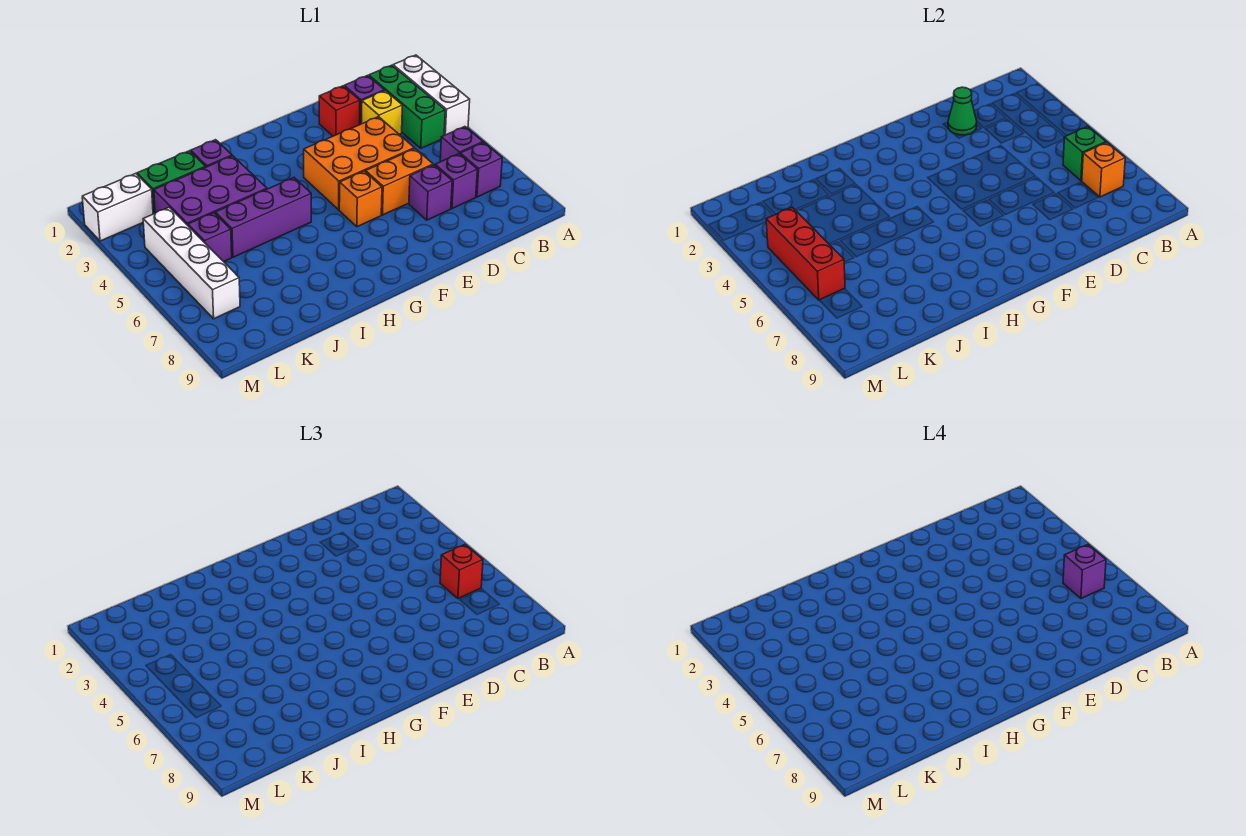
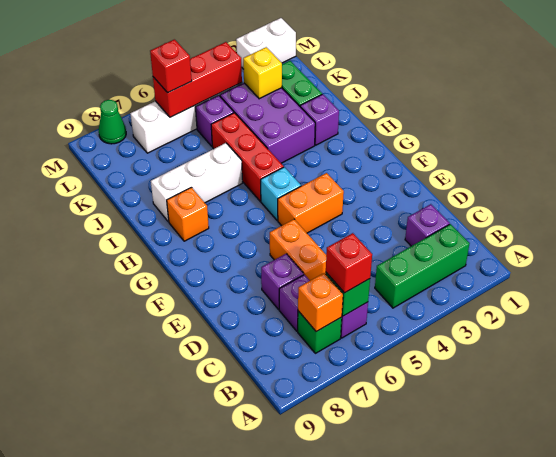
white 1x3 brick [393,55,470,135] -> white 1x3 brick moved to [151,143,242,222]
purple 1x1 brick [1063,545,1106,599] -> none
purple 1x1 brick [460,143,502,197] -> green 1x1 brick [298,311,342,353]
yellow 1x1 brick [361,91,402,134] -> yellow 1x1 brick moved to [243,47,282,99]
red 1x1 brick [319,86,360,136] -> red 1x1 brick moved to [150,39,192,93]
green 1x1 cone [948,87,977,135] -> green 1x1 cone moved to [99,100,126,144]
orange 2x3 brick [304,117,414,210] -> orange 1x2 brick [278,173,344,233]
orange 1x1 brick [339,171,382,227] -> orange 1x1 brick moved to [167,187,209,241]
none -> cyan 1x1 brick [261,167,301,220]
purple 1x3 brick [215,178,311,257] -> red 1x3 brick [211,113,284,201]
white 1x2 brick [82,173,153,241] -> white 1x2 brick turned to [236,18,296,68]

